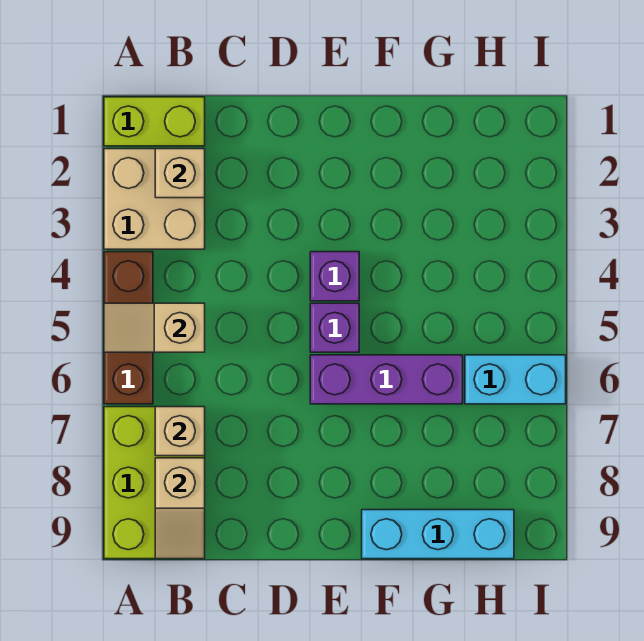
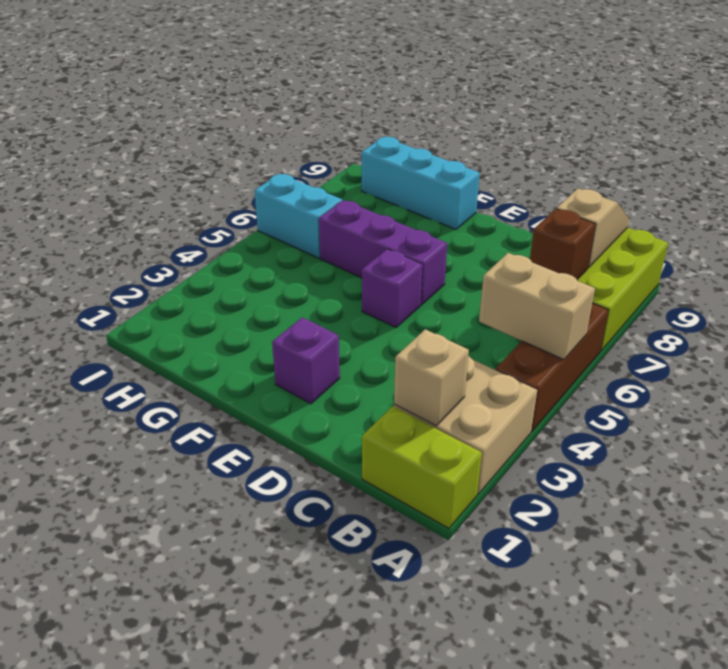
tan 1x2 slope [104,303,205,352] -> tan 1x2 brick [479,253,595,360]
tan 1x1 brick [155,407,205,456] -> brown 1x1 brick [530,209,596,279]
purple 1x1 brick [310,252,359,301] -> purple 1x1 brick moved to [272,317,340,404]

